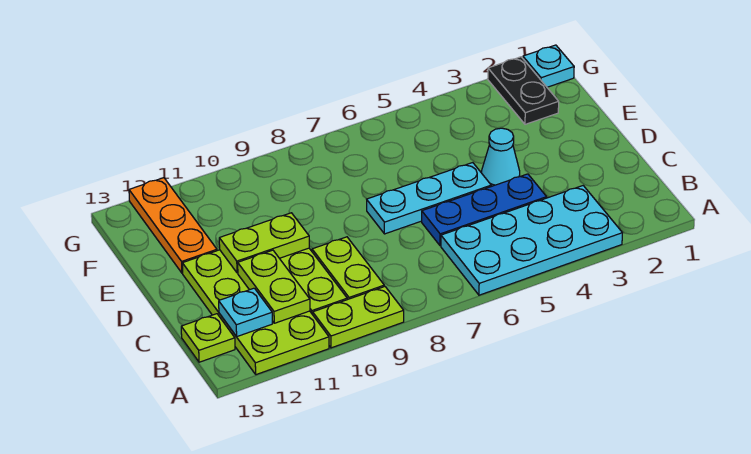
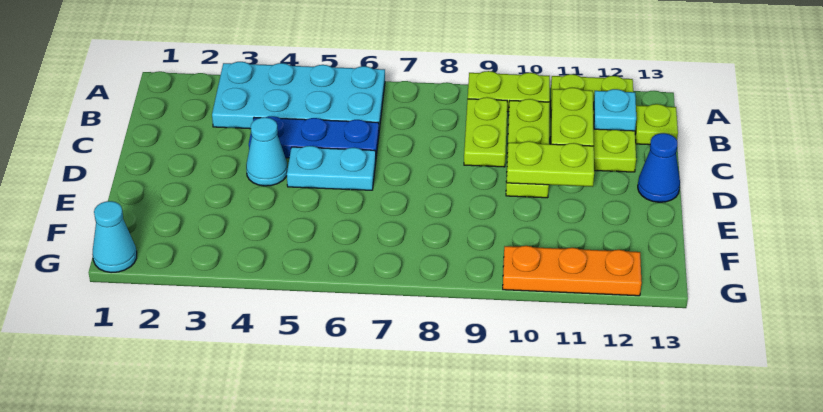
lime 2x4 plate [182,250,329,375] -> lime 2x3 plate [550,74,636,172]
cyan 1x3 plate [367,163,491,234] -> cyan 1x2 plate [287,146,376,190]
none -> blue 1x1 cone [638,133,680,202]
orange 1x3 plate [129,178,217,273] -> orange 1x3 plate turned to [503,246,642,296]
black 1x2 plate [488,57,559,124] -> none
cyan 1x1 plate [523,45,574,87] -> cyan 1x1 cone [92,201,137,273]

